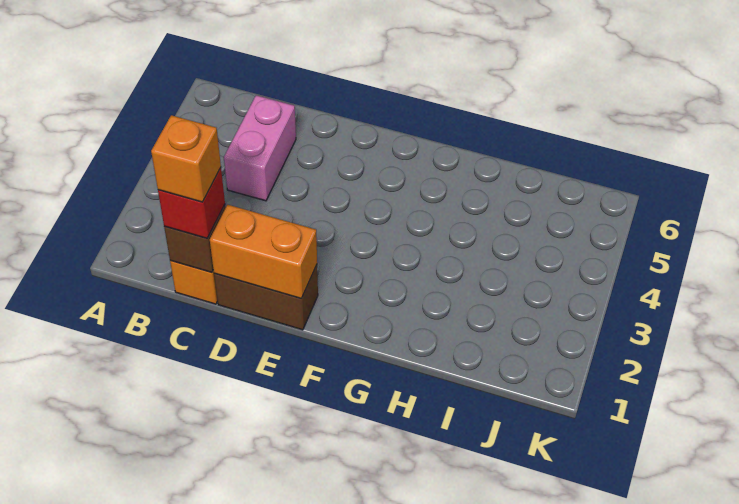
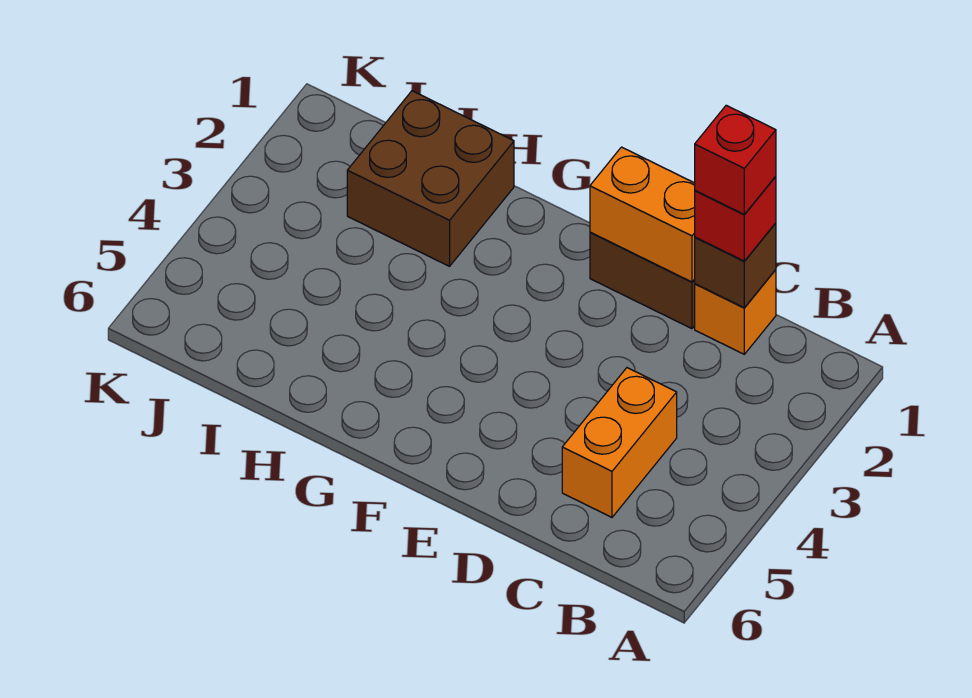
orange 1x1 brick [151,115,221,202] -> red 1x1 brick [695,105,776,215]
pink 1x2 brick [224,95,296,201] -> orange 1x2 brick [562,368,677,517]
none -> brown 2x2 brick [347,91,514,266]

